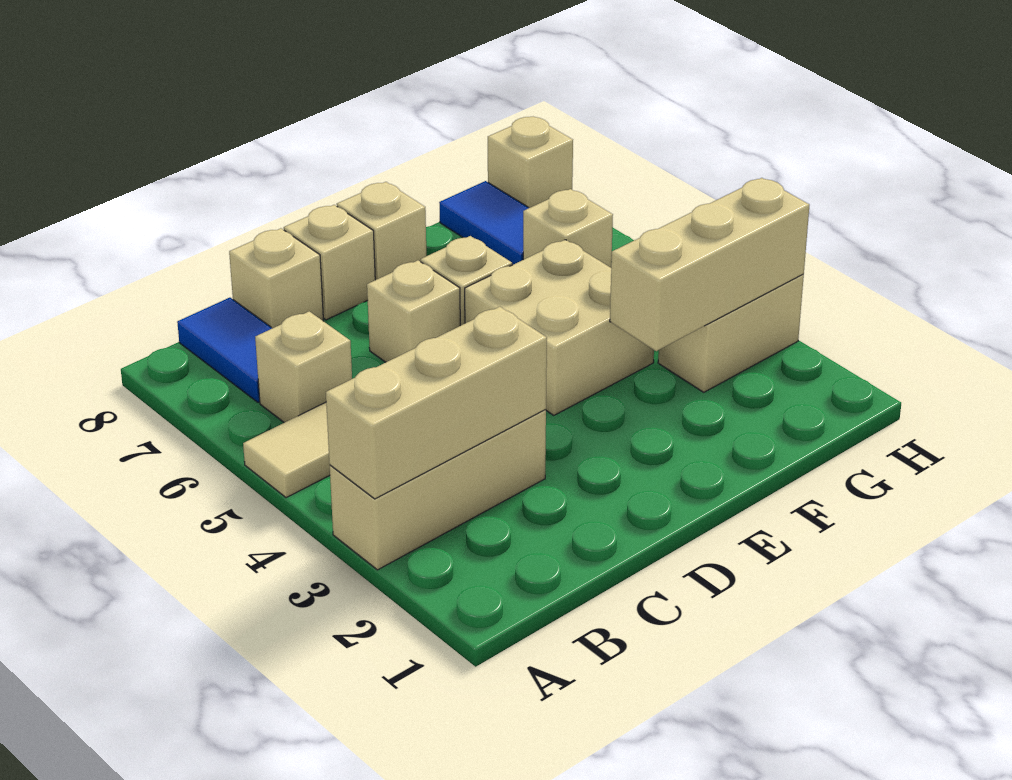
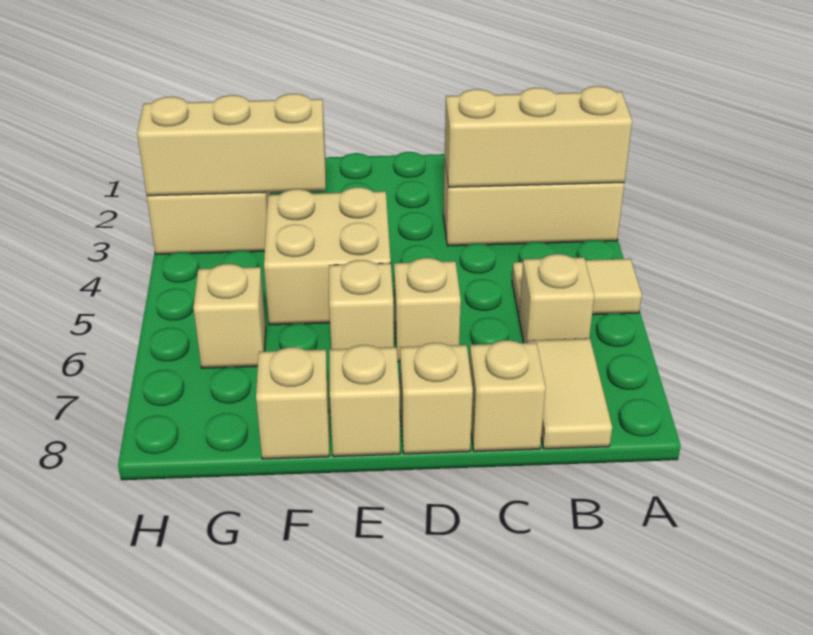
blue 1x2 tile [177,298,272,402] -> tan 1x2 tile [528,338,612,449]
blue 1x2 tile [439,181,529,265] -> none
tan 1x1 brick [488,117,573,208] -> tan 1x1 brick moved to [256,347,329,459]

